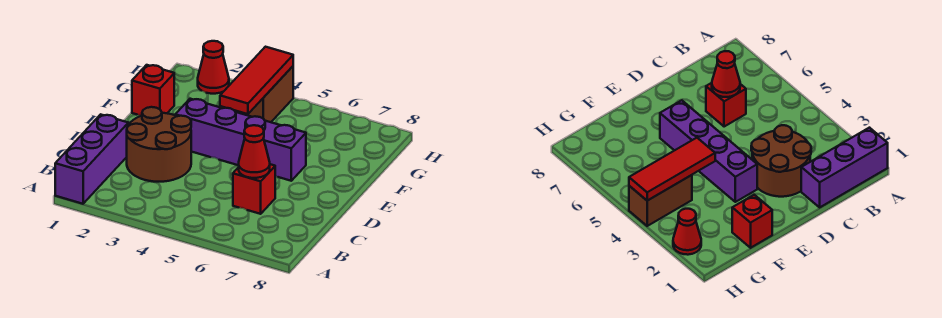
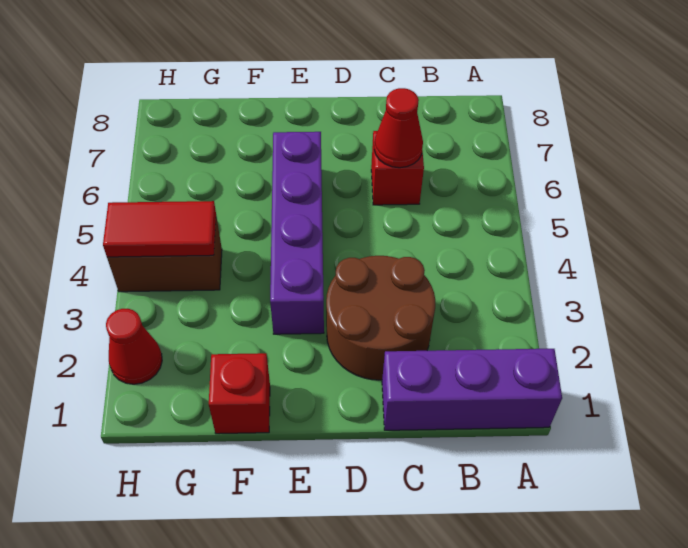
red 1x3 tile [220,47,293,114] -> red 1x2 tile [103,201,216,257]

